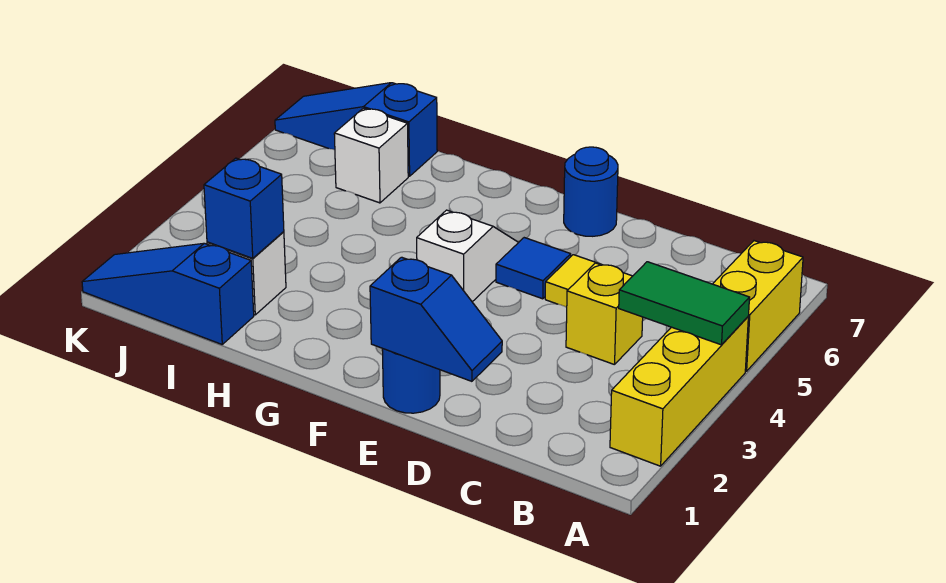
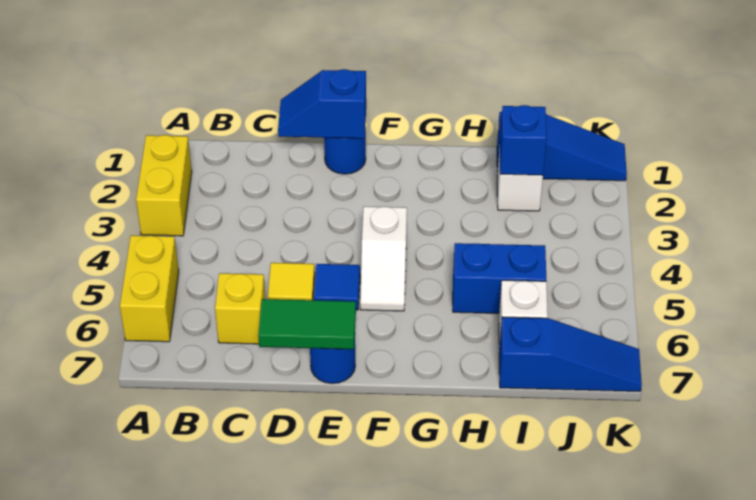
yellow 1x3 brick [610,317,748,466] -> yellow 1x2 brick [136,135,192,236]
green 1x2 tile [619,262,750,345] -> green 1x2 tile moved to [258,299,356,349]
yellow 1x1 brick [566,263,643,365] -> yellow 1x1 brick moved to [215,273,265,344]
none -> blue 1x2 brick [453,243,546,313]

